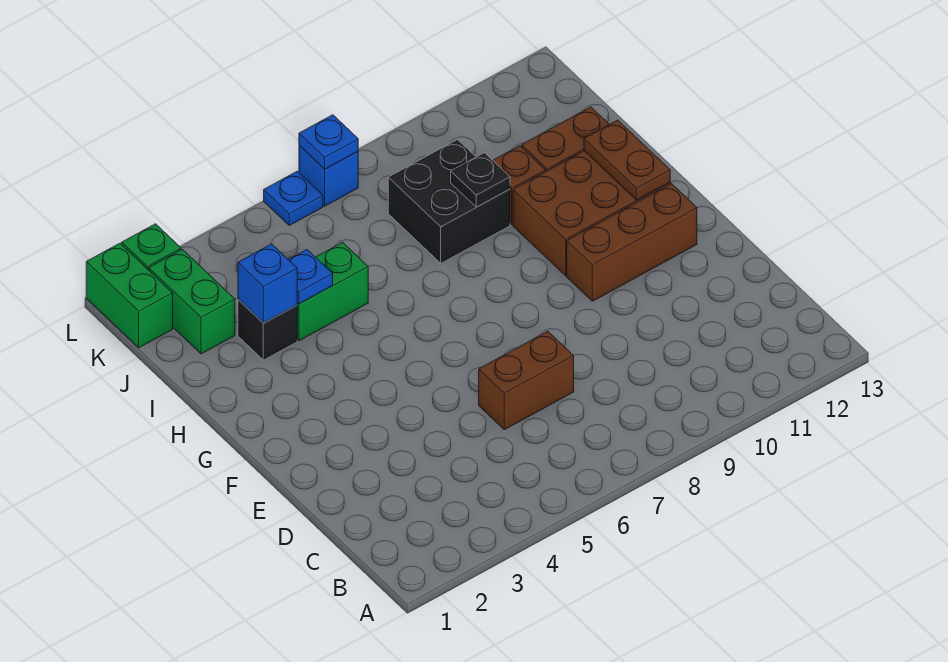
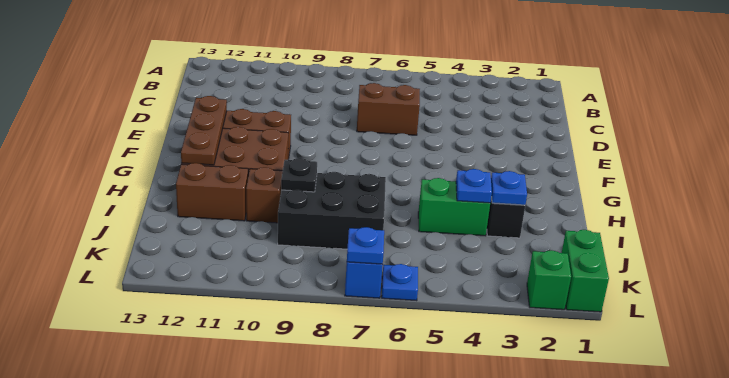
brown 1x2 plate [584,120,670,200] -> brown 1x3 plate [181,96,227,165]
blue 1x1 brick [238,244,297,323] -> blue 1x1 plate [491,171,527,205]
black 2x2 brick [388,140,510,263] -> black 2x3 brick [278,172,386,249]
green 1x2 brick [149,249,235,354] -> none

